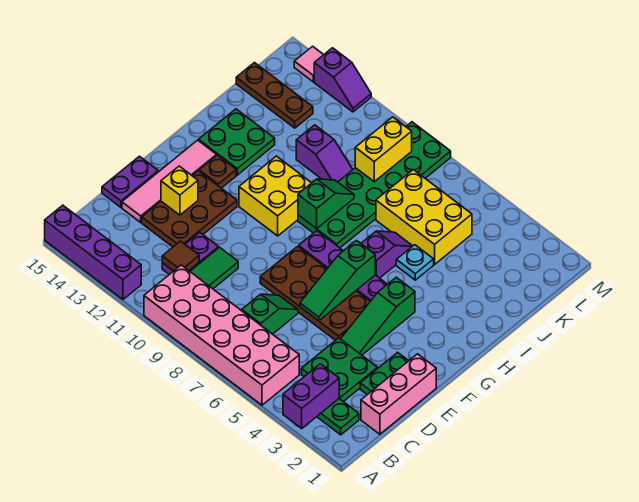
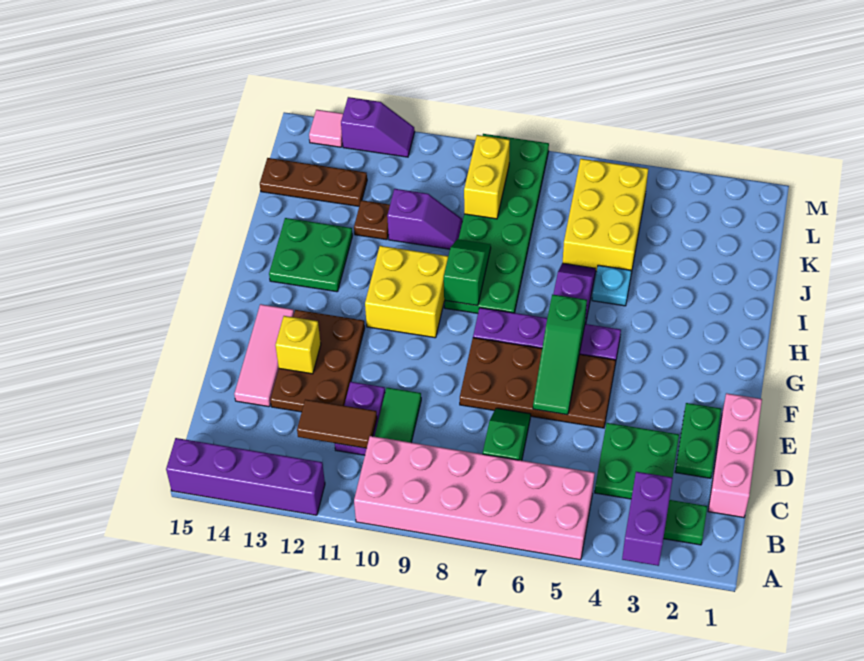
brown 1x1 tile [162,241,199,271] -> brown 1x2 tile [297,399,377,448]
pink 1x4 tile [122,140,217,222] -> pink 1x3 tile [234,304,294,407]
purple 1x2 plate [102,156,158,207] -> none
green 1x3 slope [341,277,415,355] -> none
brown 1x1 plate [199,155,236,188] -> brown 1x1 plate moved to [354,200,390,240]
yellow 2x3 brick [376,170,472,264] -> yellow 2x3 brick turned to [563,159,648,273]

